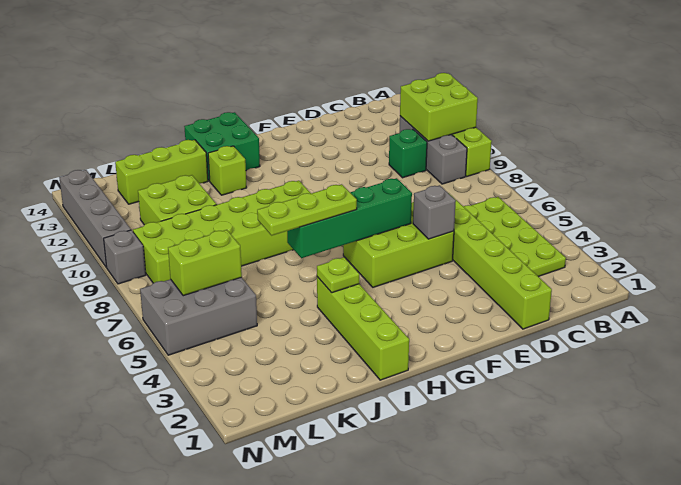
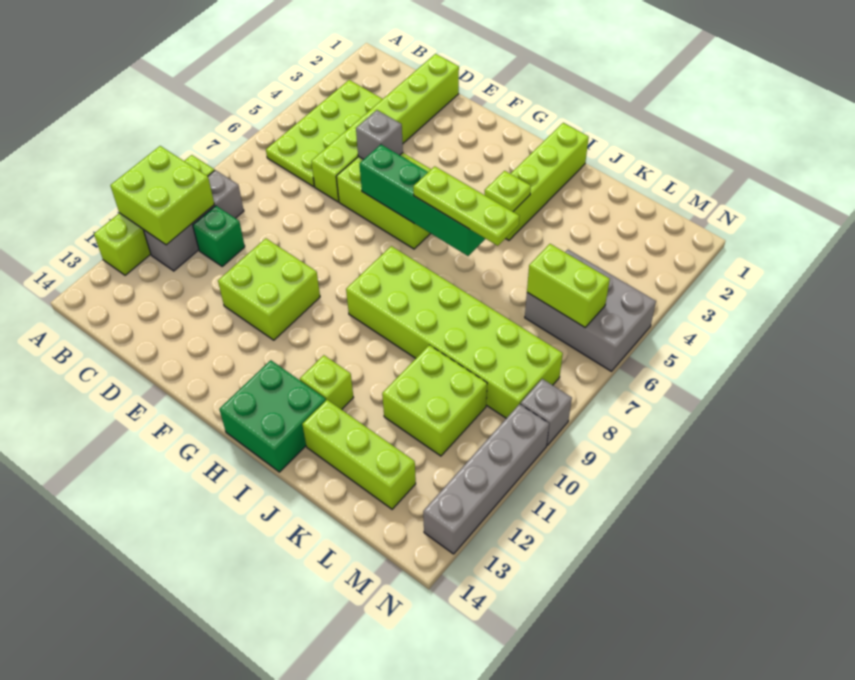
none -> lime 2x2 brick [218,238,320,340]

